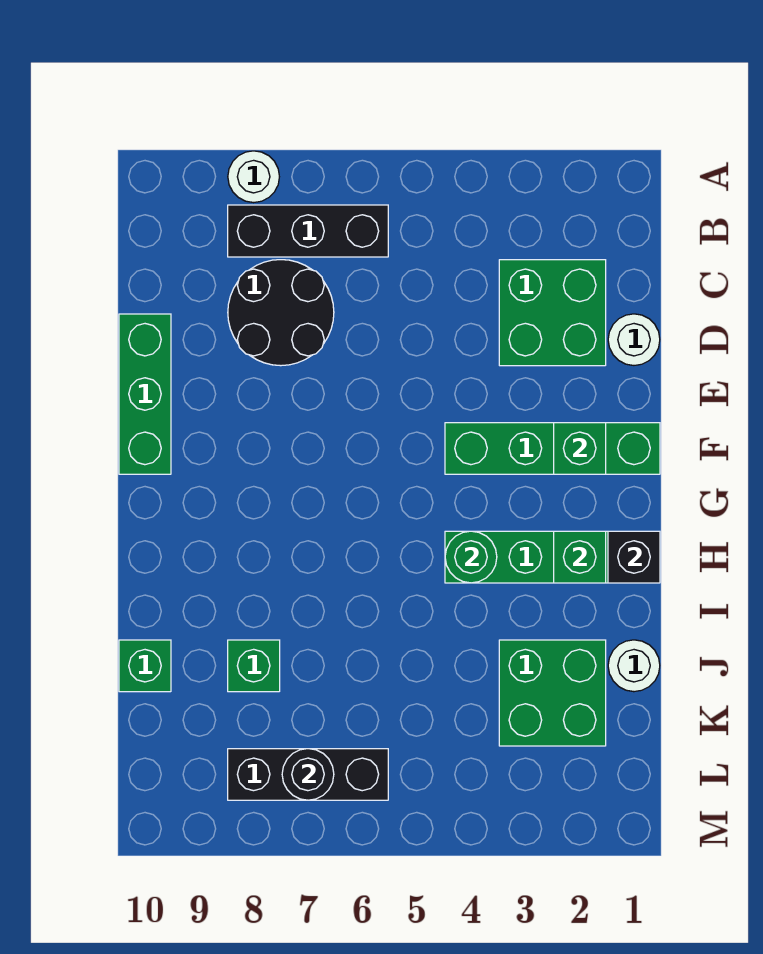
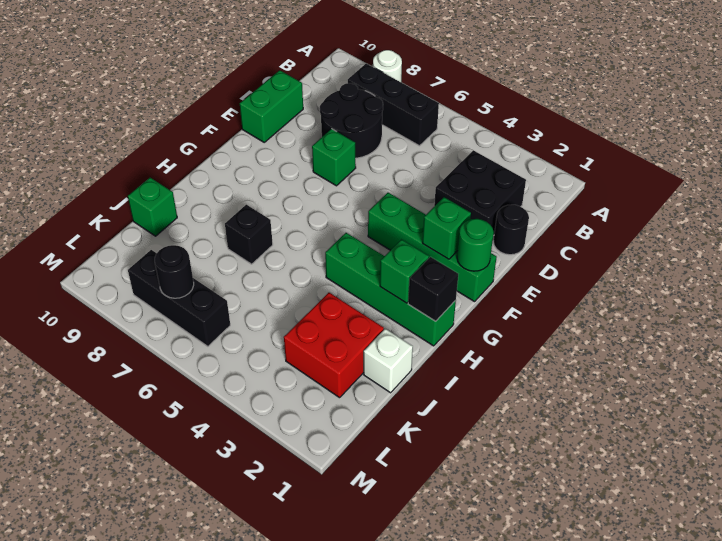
green 2x2 brick [499,260,606,366] -> black 2x2 brick [434,150,526,236]
white 1x1 round brick [608,314,660,365] -> black 1x1 round brick [493,205,529,255]
green 1x3 brick [119,314,171,474] -> green 1x2 brick [240,70,303,142]
green 1x1 round brick [445,531,497,583] -> green 1x1 round brick moved to [457,219,494,271]
none -> black 1x1 brick [225,205,273,264]
white 1x1 round brick [608,640,660,692] -> white 1x1 brick [364,329,413,393]
green 2x2 brick [499,640,606,746] -> red 2x2 brick [284,293,384,398]
green 1x1 brick [228,640,280,692] -> green 1x1 brick moved to [312,129,356,186]

